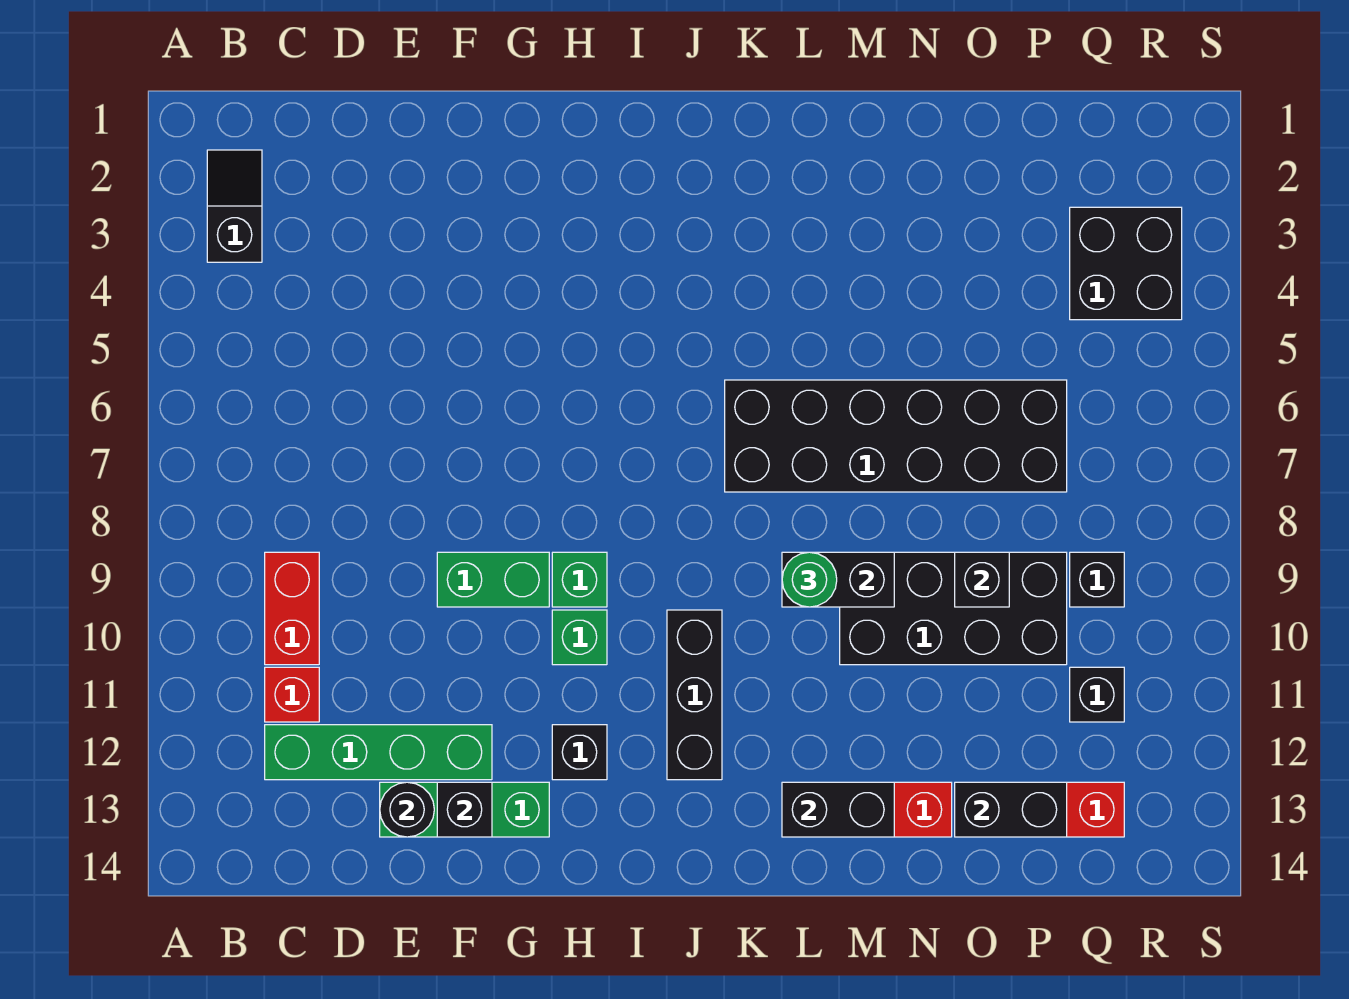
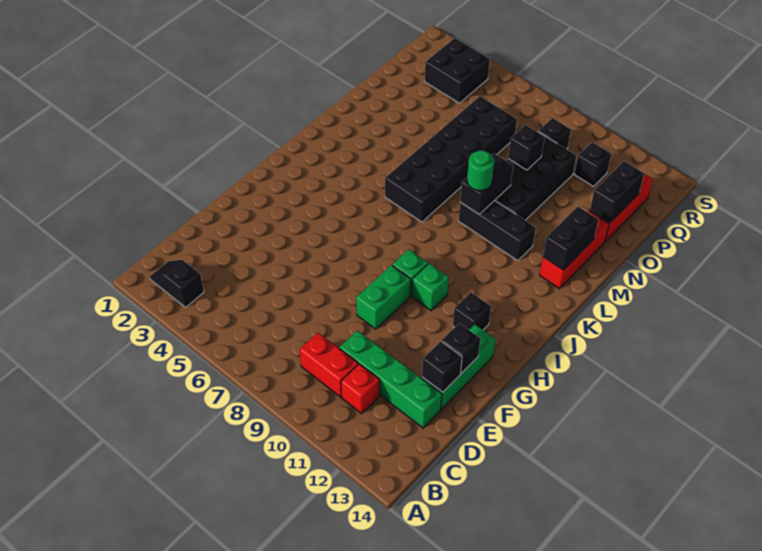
green 1x4 brick [265,725,492,780] -> green 1x4 brick turned to [339,330,442,428]
black 1x1 round brick [380,782,434,837] -> black 1x1 brick [422,341,462,392]
black 1x3 brick [667,610,722,780] -> black 1x3 brick moved to [459,200,536,260]

